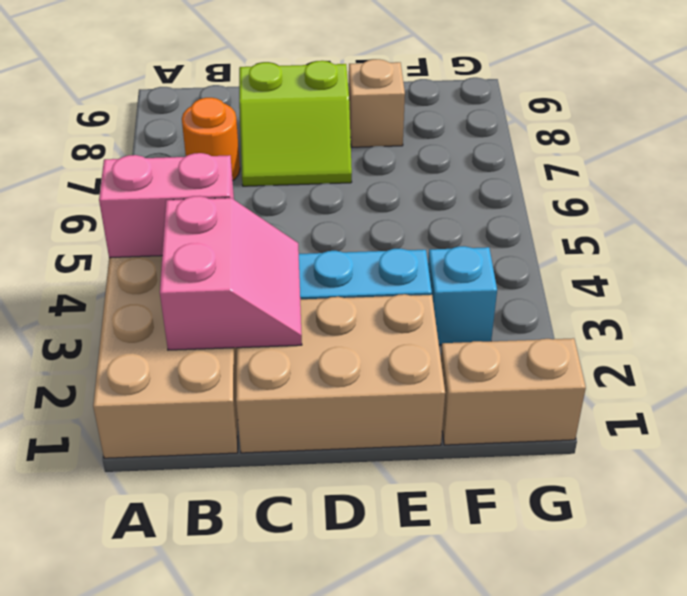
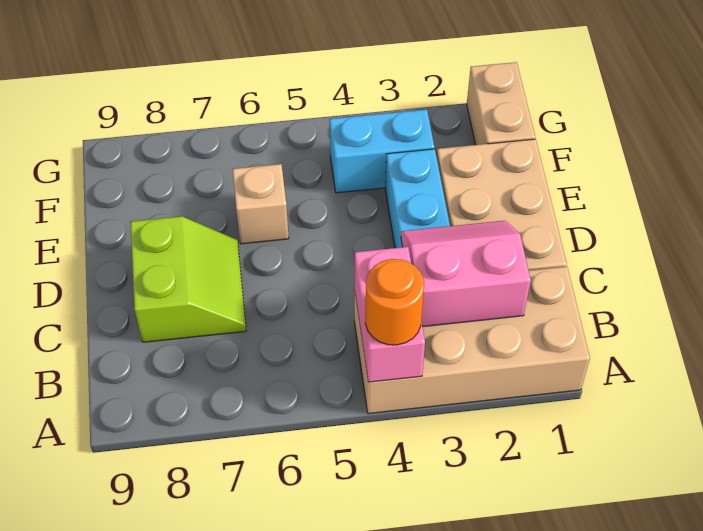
orange 1x1 round brick [182,98,240,181] -> orange 1x1 round brick moved to [365,259,424,345]
tan 1x1 brick [349,59,405,147] -> tan 1x1 brick moved to [232,164,289,244]
cyan 1x1 brick [428,246,497,345] -> cyan 1x2 brick [329,109,434,193]

